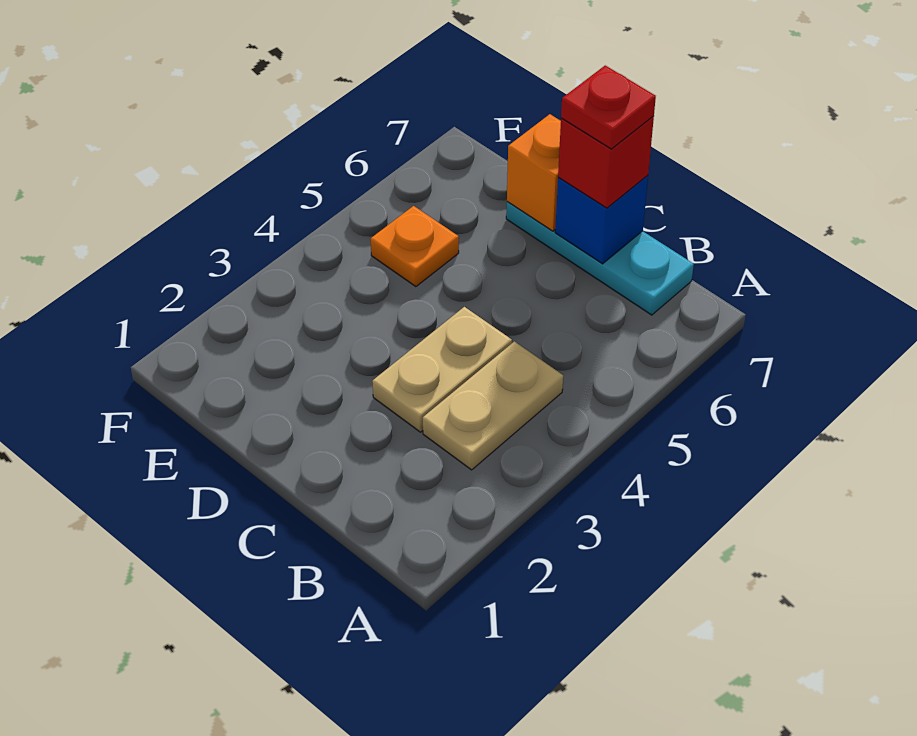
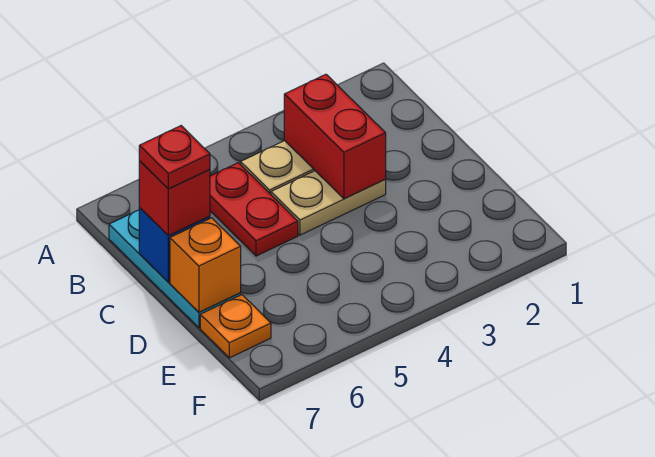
none -> red 1x2 brick [284,74,386,199]
none -> red 1x2 plate [210,163,298,256]
orange 1x1 plate [371,206,459,287] -> orange 1x1 plate moved to [200,295,271,358]

